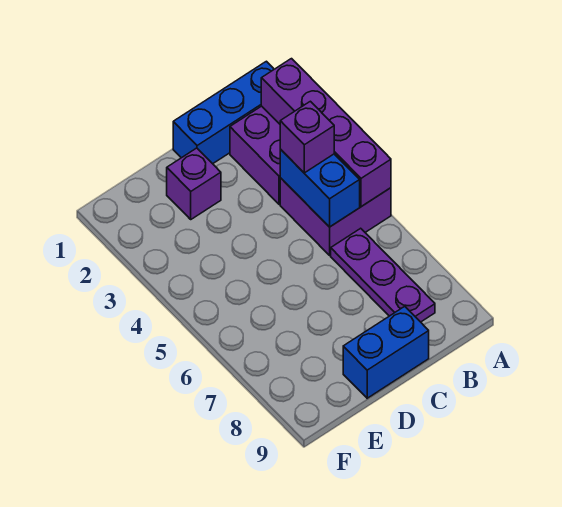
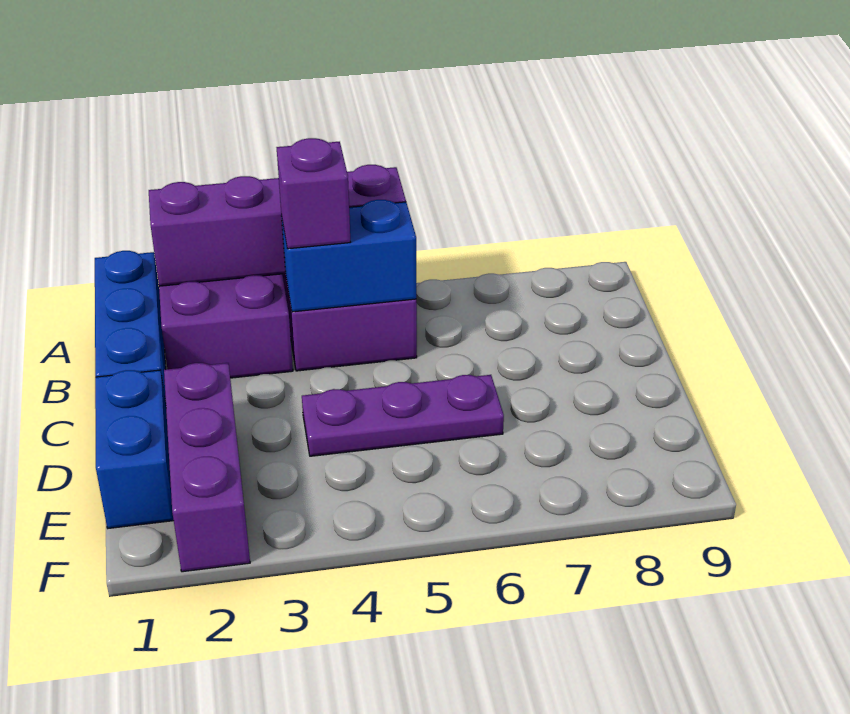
purple 1x3 plate [331,228,435,322] -> purple 1x3 plate moved to [302,375,504,456]
blue 1x2 brick [343,306,429,398] -> blue 1x2 brick moved to [95,370,174,528]
purple 1x1 brick [167,148,221,219] -> purple 1x3 brick [164,363,250,572]

